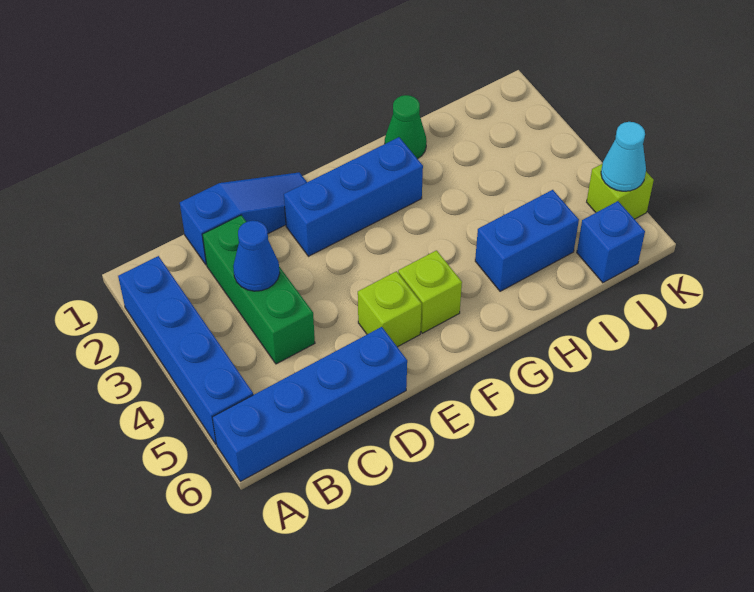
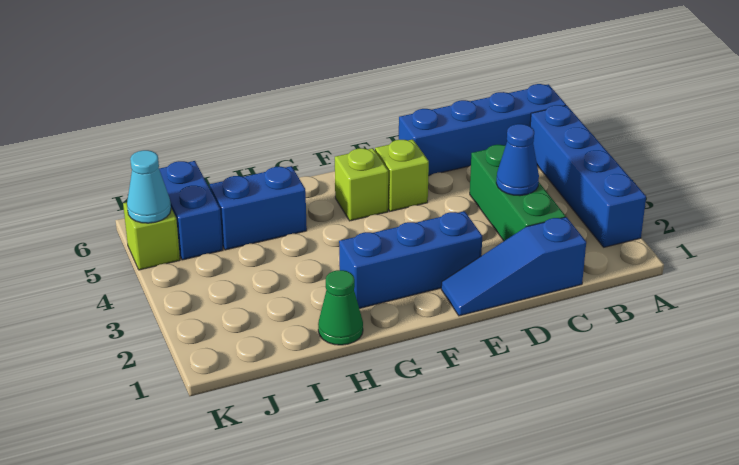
blue 1x1 brick [577,201,645,283] -> blue 1x2 brick [159,161,223,260]

